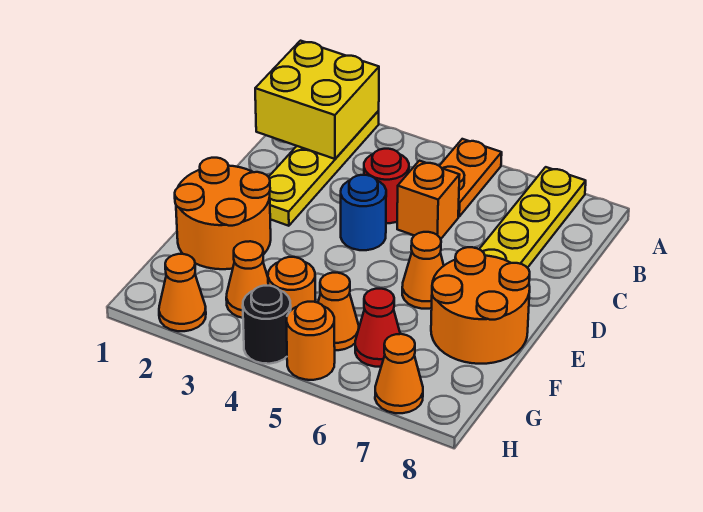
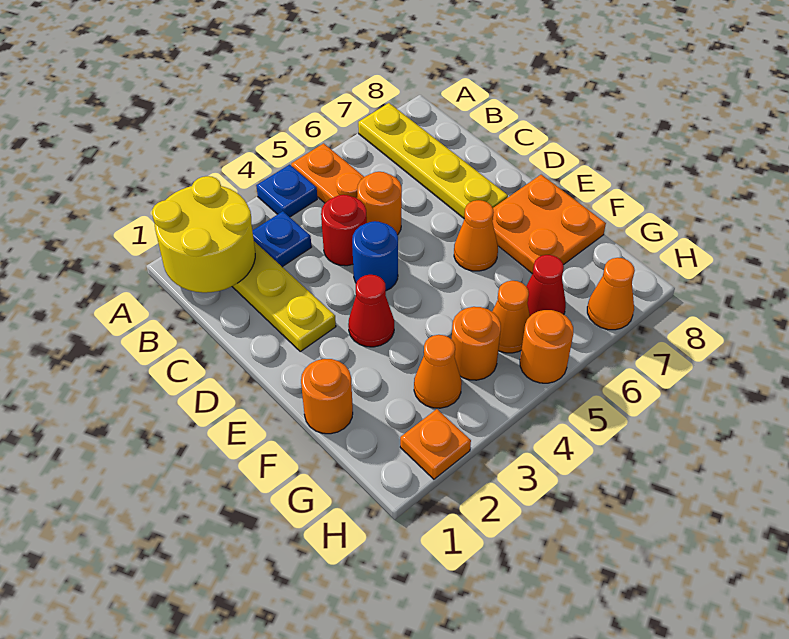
yellow 2x2 brick [255,41,379,159] -> yellow 2x2 round brick [152,176,255,293]
none -> blue 1x1 plate [256,165,317,217]
none -> blue 1x1 plate [253,211,311,267]
orange 1x1 brick [397,161,459,239] -> orange 1x1 round brick [357,172,402,235]
orange 2x2 round brick [175,158,271,269] -> orange 1x1 round brick [301,359,353,434]
none -> red 1x1 cone [348,275,394,347]
orange 2x2 round brick [431,247,530,364] -> orange 2x2 plate [492,175,606,274]
orange 1x1 cone [159,254,206,331] -> orange 1x1 plate [400,409,471,479]
black 1x1 round brick [243,286,291,364] -> none

